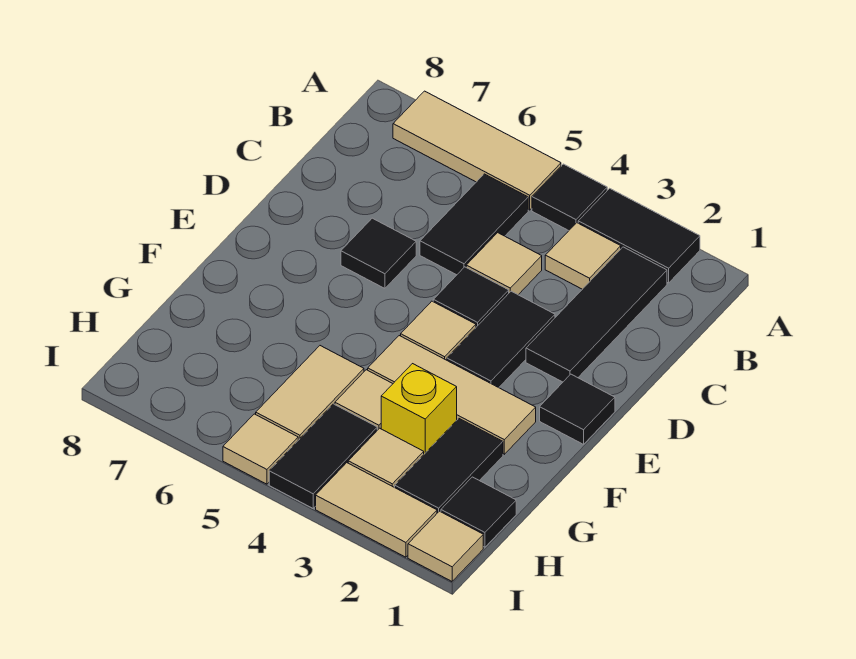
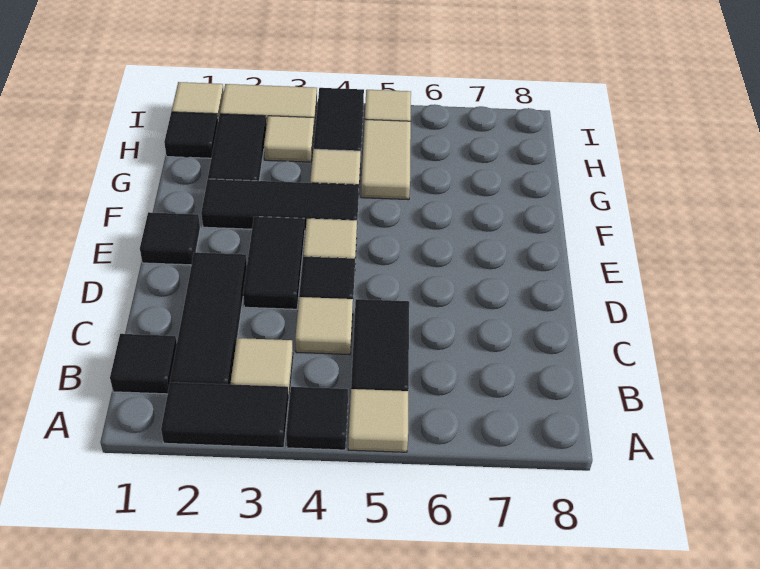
tan 1x3 tile [393,91,561,210] -> tan 1x1 tile [348,389,409,452]
black 1x1 tile [341,218,416,288] -> black 1x1 tile moved to [110,334,177,394]
tan 1x3 tile [368,336,536,454] -> black 1x3 tile [201,179,359,231]
yellow 1x1 brick [381,364,457,454] -> none

